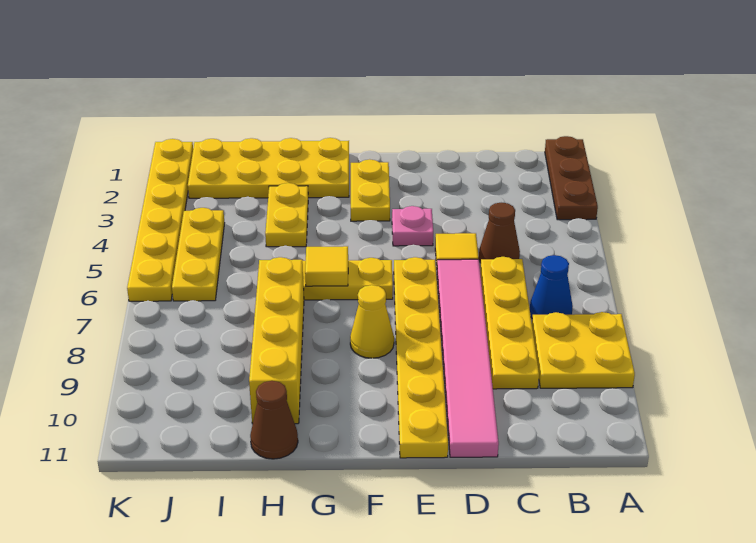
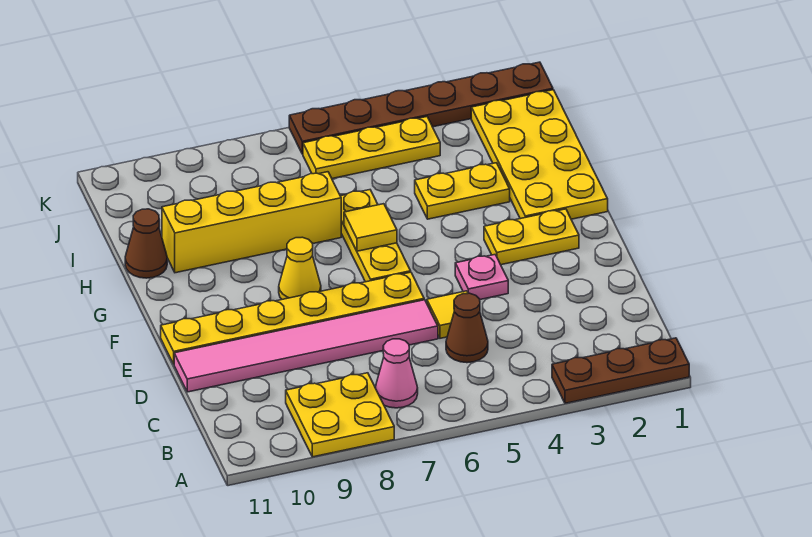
blue 1x1 cone [530,255,573,318] -> pink 1x1 cone [375,339,418,408]
yellow 1x4 plate [480,257,539,389] -> none
yellow 1x6 plate [127,139,193,301] -> brown 1x6 plate [289,62,553,154]

